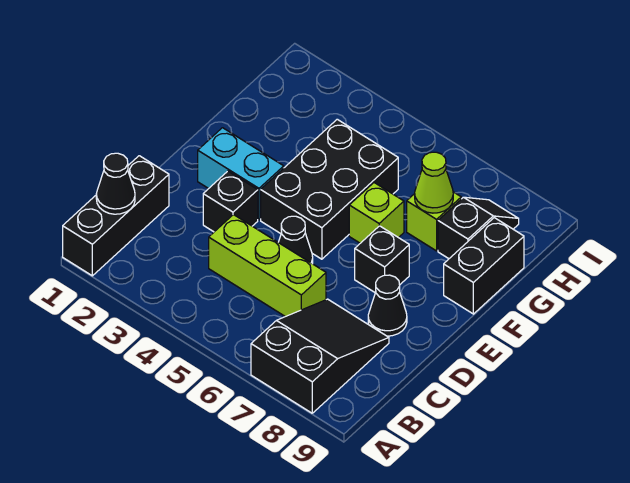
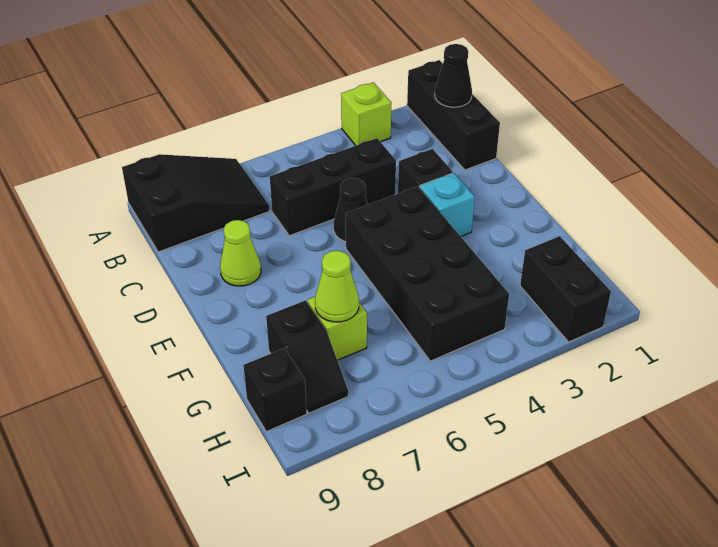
black 2x3 slope [251,299,389,413] -> black 2x3 slope turned to [122,154,269,252]
lime 1x3 brick [209,215,326,317] -> black 1x3 brick [270,138,396,236]
black 1x1 cone [368,275,407,336] -> lime 1x1 cone [220,220,261,286]
cyan 1x2 brick [198,128,284,220] -> cyan 1x1 brick [420,173,475,236]
black 2x3 brick [261,119,398,259] -> black 2x4 brick [346,186,509,361]
black 1x1 brick [355,226,409,293] -> black 1x1 brick moved to [243,348,307,432]
lime 1x1 brick [349,183,404,243] -> lime 1x1 brick moved to [341,82,391,146]
black 1x2 brick [444,218,524,314] -> black 1x2 brick moved to [520,236,611,342]

